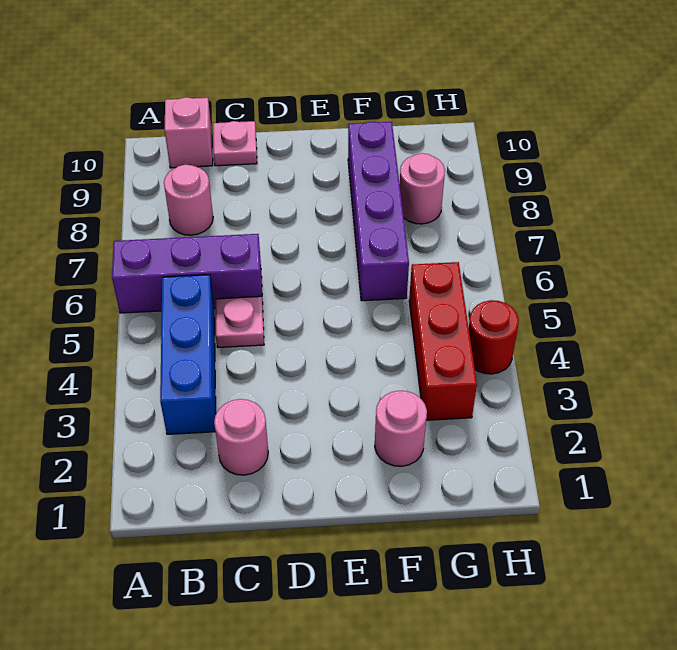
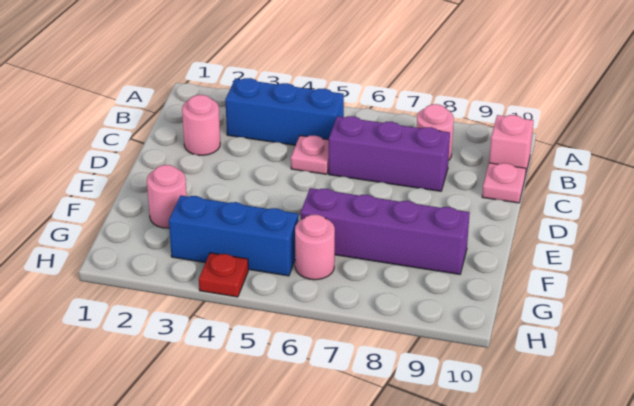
purple 1x3 brick [112,234,263,313] -> purple 1x3 brick turned to [329,116,450,191]
red 1x3 brick [409,262,477,420] -> blue 1x3 brick [169,195,298,276]
pink 1x1 round brick [400,153,445,224] -> pink 1x1 round brick moved to [295,215,335,280]
red 1x1 round brick [469,300,519,374] -> red 1x1 plate [199,253,248,297]

